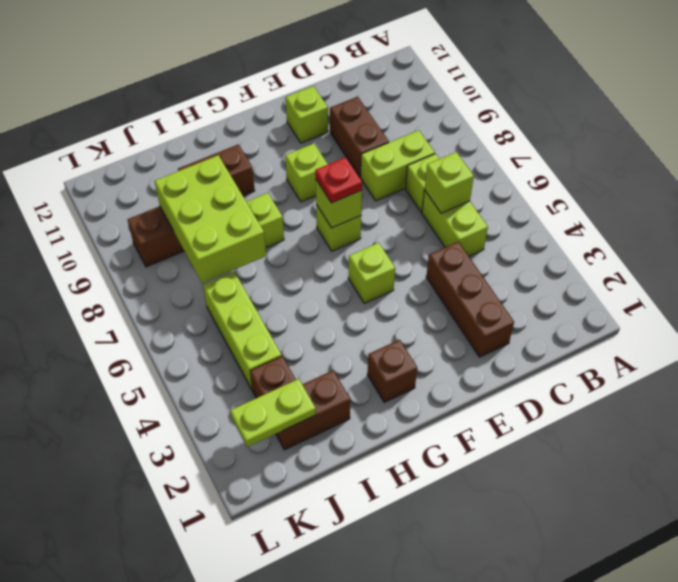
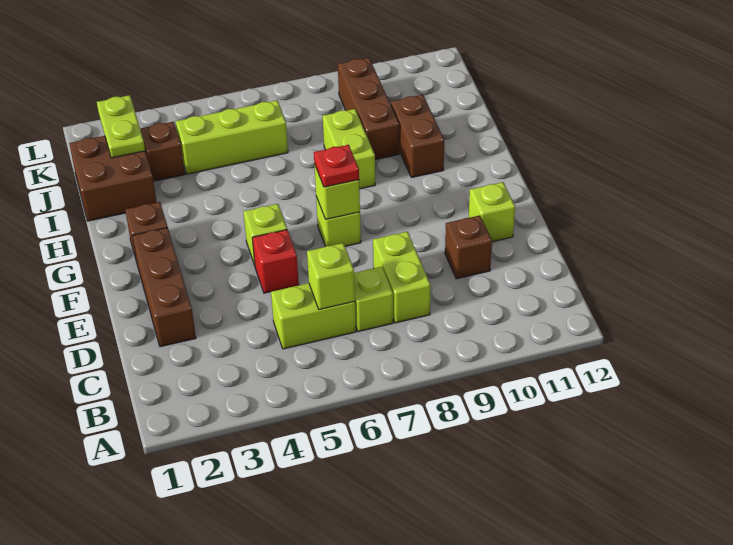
brown 1x3 brick [426,242,514,357] -> brown 1x3 brick turned to [132,228,196,347]
brown 1x2 brick [330,97,389,177] -> brown 1x1 brick [445,215,492,279]
none -> red 1x1 brick [252,230,299,293]
lime 1x1 brick [285,144,328,202] -> none
brown 1x2 brick [276,370,350,450] -> brown 2x2 brick [69,136,157,221]
lime 2x3 brick [155,155,266,283] -> none

